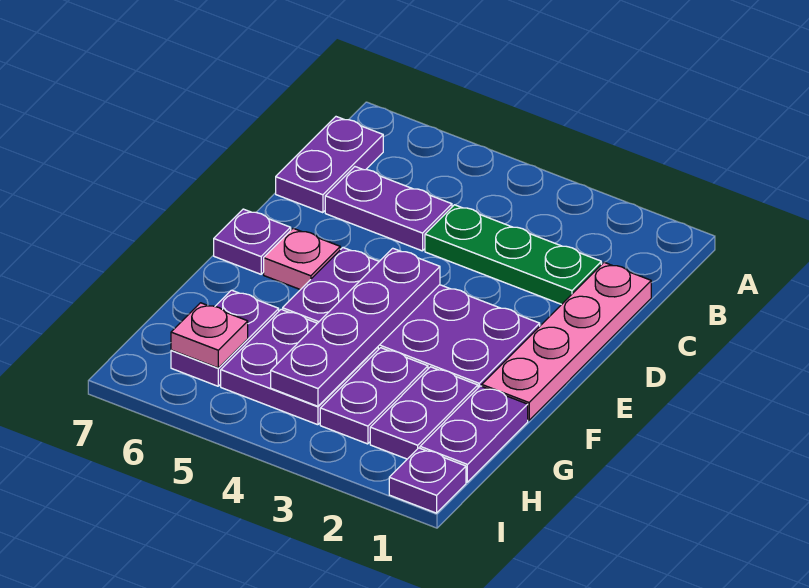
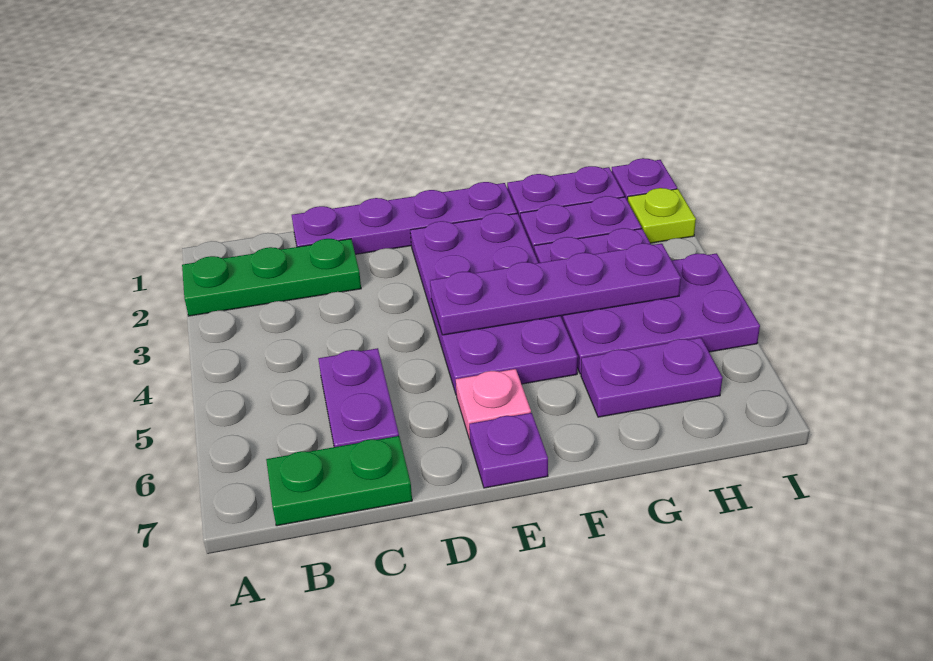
purple 1x2 plate [276,117,383,213] -> green 1x2 plate [266,436,412,526]
pink 1x4 plate [482,262,651,420] -> purple 1x4 plate [292,182,517,254]
green 1x3 plate [425,205,601,305] -> green 1x3 plate turned to [182,239,361,316]
purple 2x2 plate [221,309,378,425] -> purple 2x3 plate [561,253,760,374]
pink 1x1 plate [171,303,248,368] -> none
none -> lime 1x1 plate [628,188,696,243]

